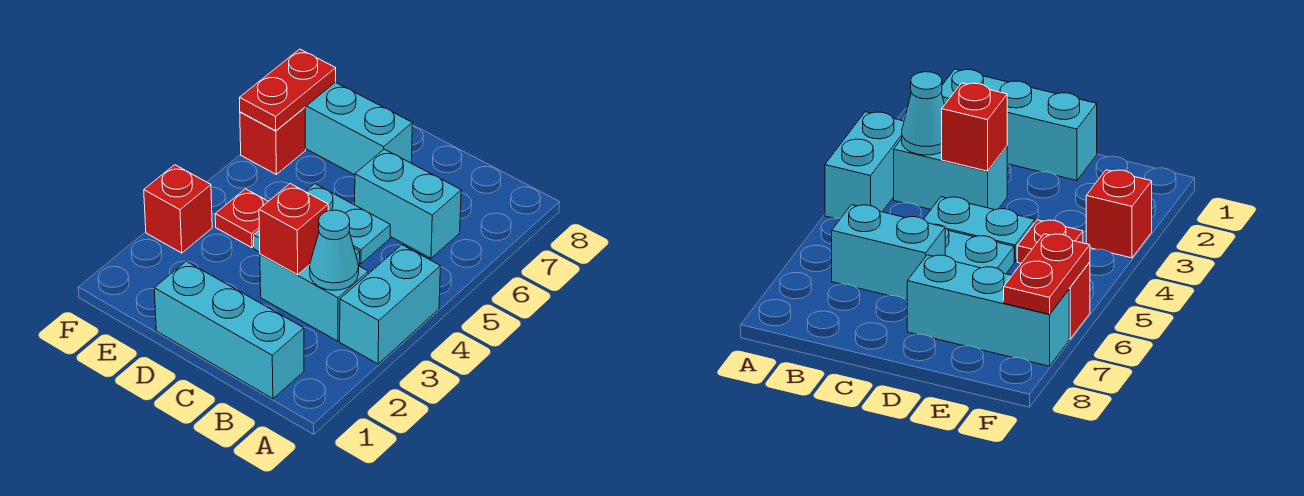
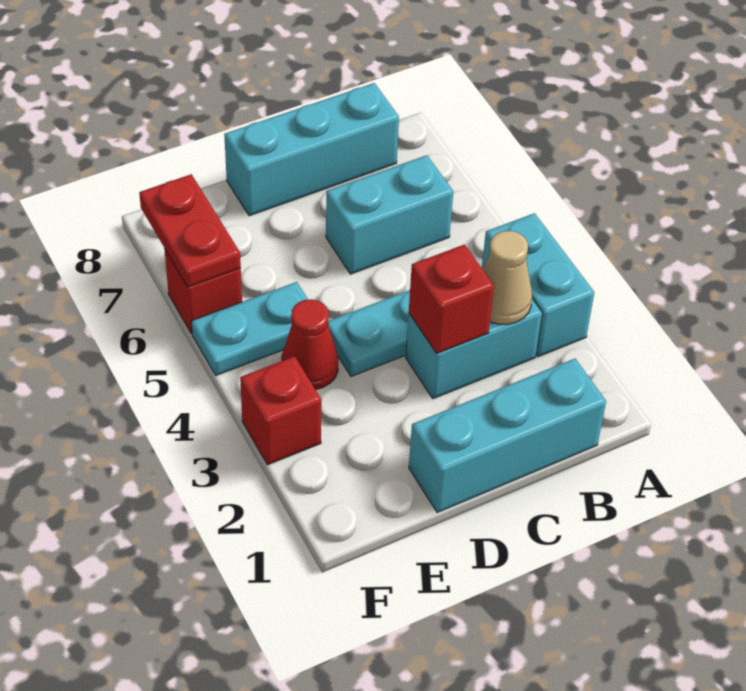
cyan 1x1 cone [310,210,359,290] -> tan 1x1 cone [483,231,532,324]
cyan 1x2 plate [305,184,390,264] -> cyan 1x2 plate moved to [191,282,308,375]
cyan 1x3 brick [305,82,412,175] -> cyan 1x3 brick moved to [224,83,399,216]
red 1x1 plate [215,189,268,248] -> red 1x1 cone [281,299,338,390]

